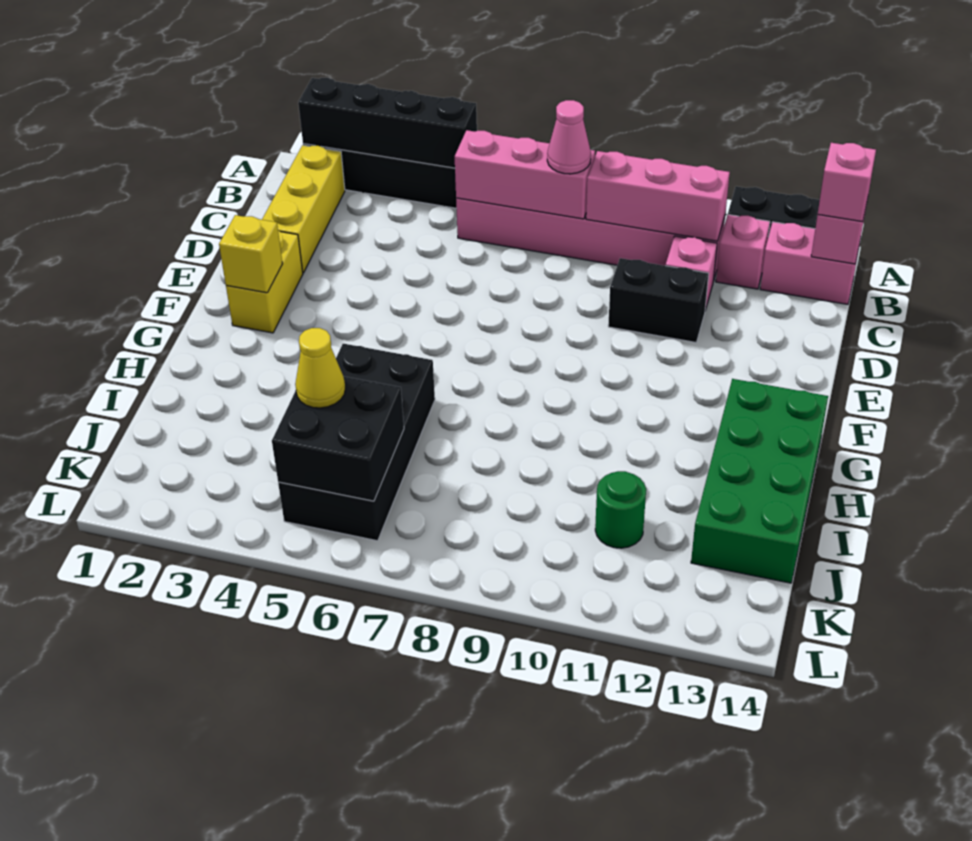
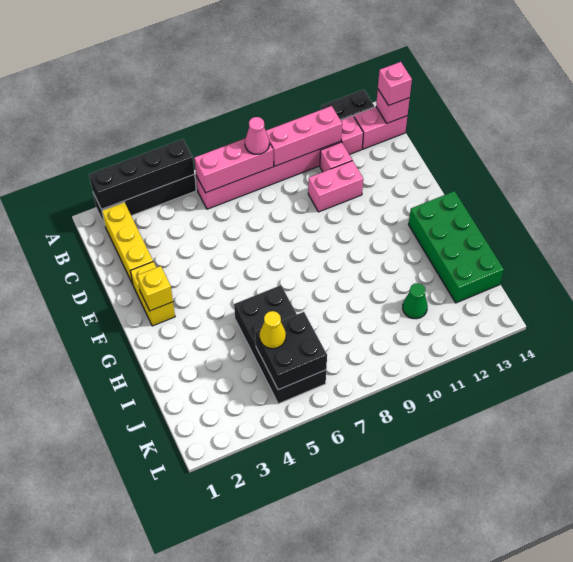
black 1x2 brick [608,258,709,342] -> pink 1x2 brick [308,161,363,212]
green 1x1 round brick [595,471,646,548] -> green 1x1 cone [403,283,428,319]

